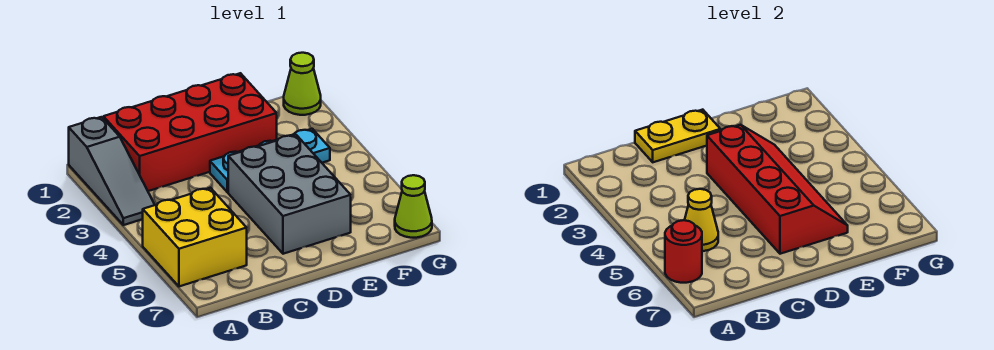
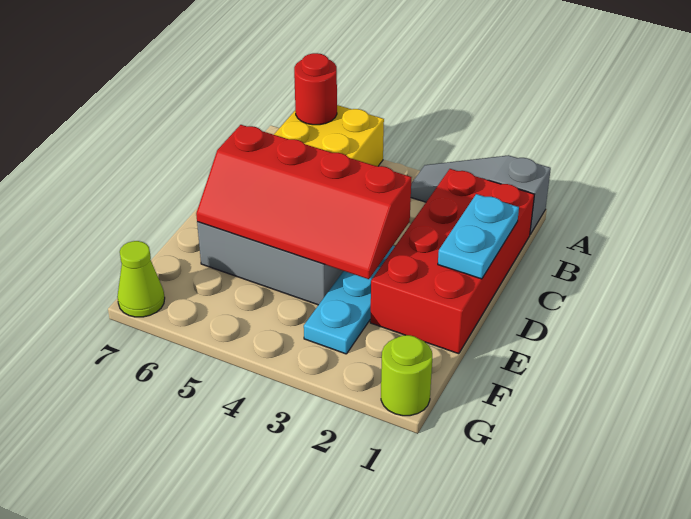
yellow 1x1 cone [685,189,718,251] -> none
yellow 1x2 plate [635,110,720,162] -> cyan 1x2 plate [438,194,519,279]
lime 1x1 cone [284,53,321,115] -> lime 1x1 round brick [381,335,432,416]

